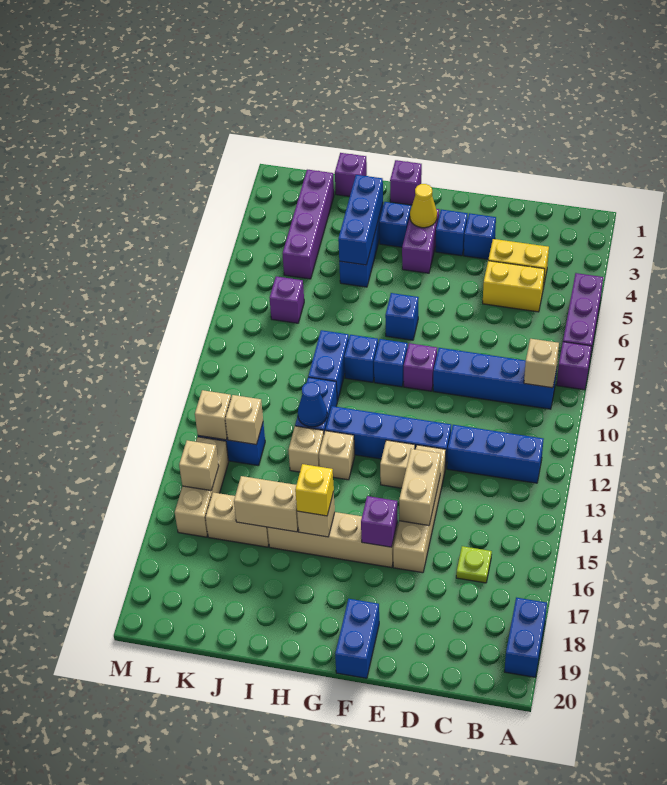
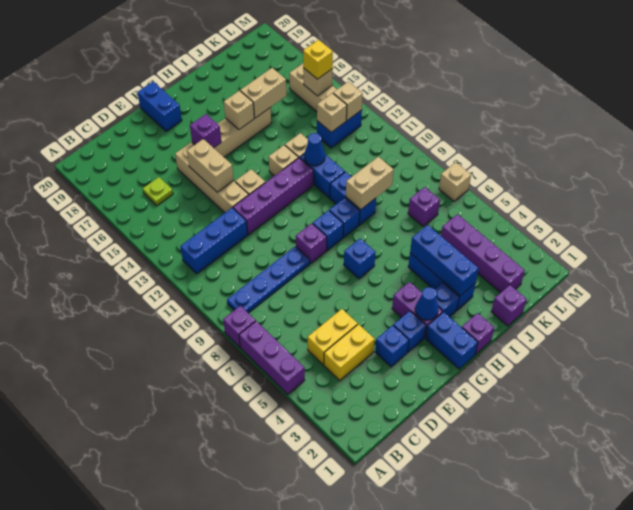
blue 1x2 brick [504,598,547,677] -> blue 1x2 brick moved to [426,312,478,369]
blue 1x4 brick [433,348,557,409] -> blue 1x4 plate [227,247,310,313]
tan 1x1 brick [524,339,559,388] -> tan 1x1 brick moved to [439,162,471,201]
blue 1x4 brick [325,406,451,469] -> purple 1x4 brick [233,158,313,235]
yellow 1x1 cone [410,184,437,228] -> blue 1x1 cone [415,287,438,320]
yellow 1x1 brick [295,464,334,516] -> yellow 1x1 brick moved to [303,40,333,79]
tan 1x2 brick [205,492,269,547] -> tan 1x2 brick moved to [346,157,394,210]

